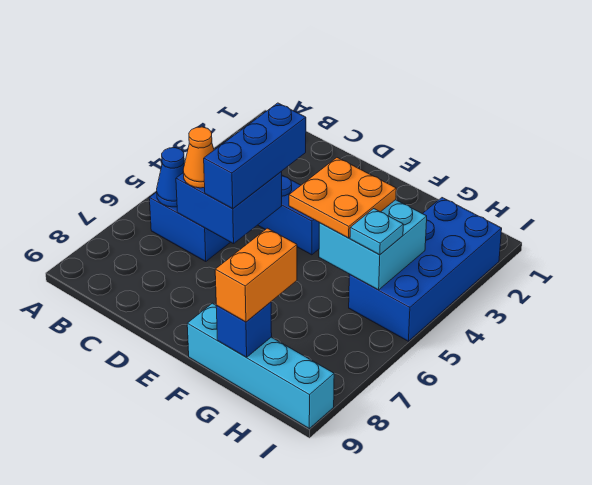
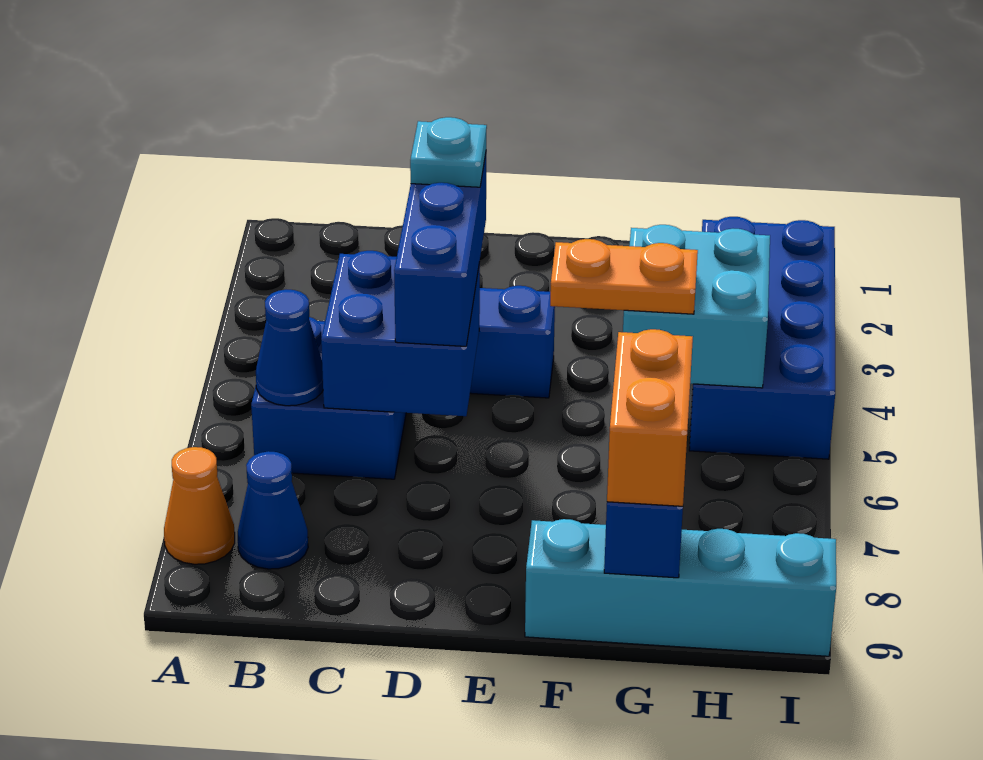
none -> blue 1x1 cone [238,451,308,569]
orange 1x1 cone [183,127,214,188] -> orange 1x1 cone moved to [164,447,235,564]
orange 2x2 plate [289,158,396,238] -> orange 1x2 plate [550,239,698,314]
cyan 1x1 plate [350,209,403,255] -> cyan 1x1 plate moved to [410,117,487,187]

